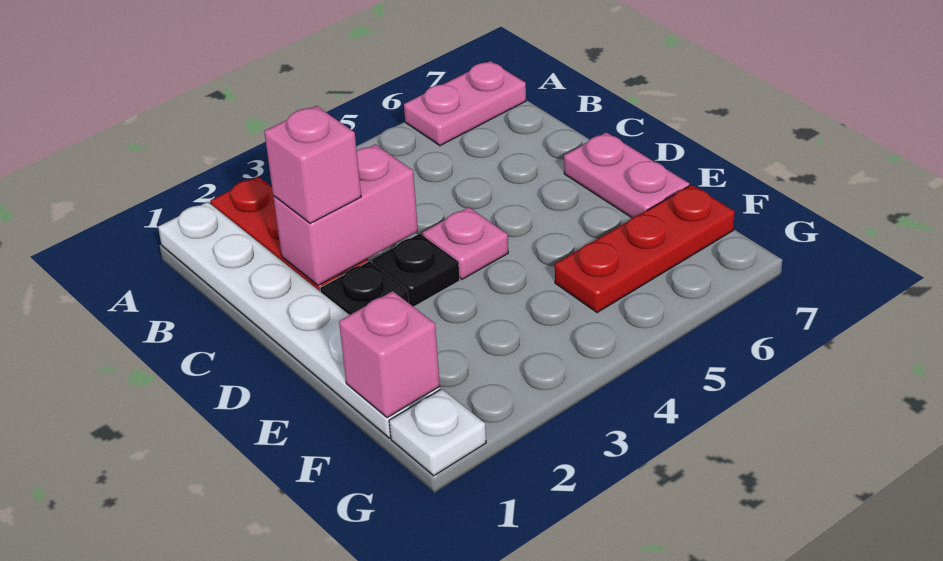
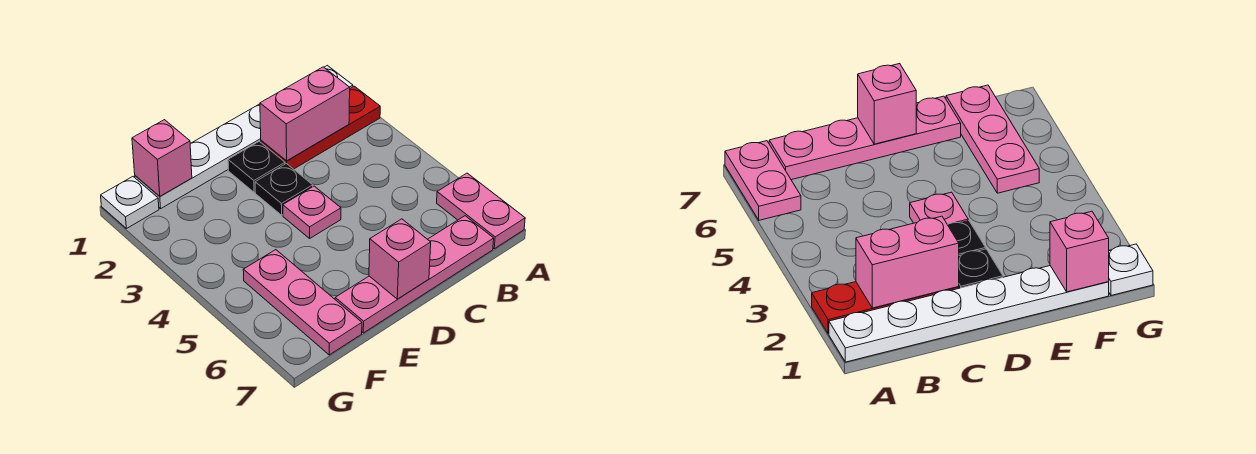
pink 1x2 brick [273,144,418,285] -> pink 1x2 brick turned to [260,67,350,161]
pink 1x1 brick [264,106,361,223] -> pink 1x1 brick moved to [369,219,431,299]
pink 1x2 plate [564,132,689,218] -> pink 1x4 plate [335,216,494,333]
red 1x3 plate [555,185,735,313] -> pink 1x3 plate [243,250,362,355]

